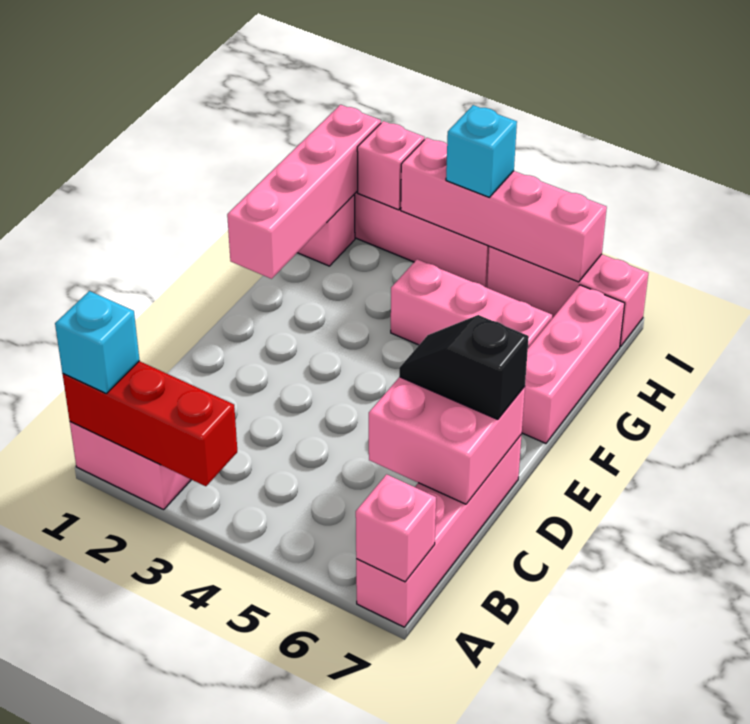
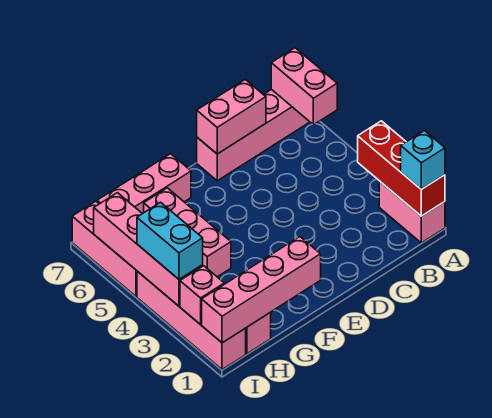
pink 1x1 brick [356,474,436,582] -> pink 1x2 brick [271,48,337,125]
pink 2x2 brick [369,377,525,504] -> pink 1x2 brick [197,79,266,154]
black 1x2 slope [399,315,529,419] -> none
cyan 1x1 brick [446,105,517,197] -> cyan 1x2 brick [137,202,203,279]

